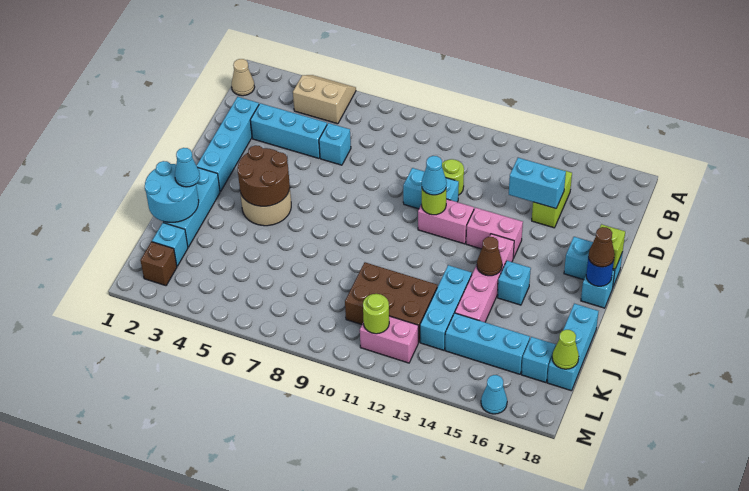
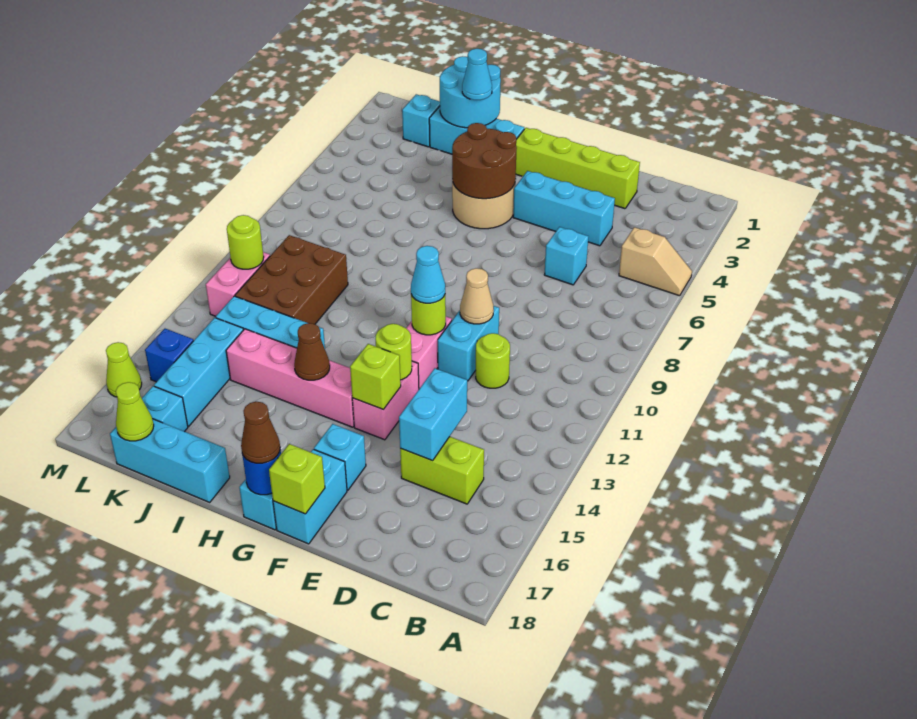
tan 2x2 slope [293,75,356,124] -> tan 1x2 slope [619,227,692,296]
tan 1x1 cone [232,59,255,96] -> tan 1x1 cone moved to [460,268,494,324]
cyan 1x4 brick [196,97,259,192] -> lime 1x4 brick [516,128,640,209]
cyan 1x3 brick [250,103,327,158] -> cyan 1x3 brick turned to [513,171,615,246]
none -> lime 1x1 round brick [375,324,412,380]
none -> lime 1x1 brick [350,344,401,409]
cyan 1x1 brick [497,261,531,305] -> cyan 1x1 brick moved to [314,424,366,490]
brown 1x1 brick [140,242,177,286] -> none
none -> blue 1x1 brick [145,329,193,382]
cyan 1x1 cone [481,375,507,414] -> lime 1x1 cone [106,342,142,397]

